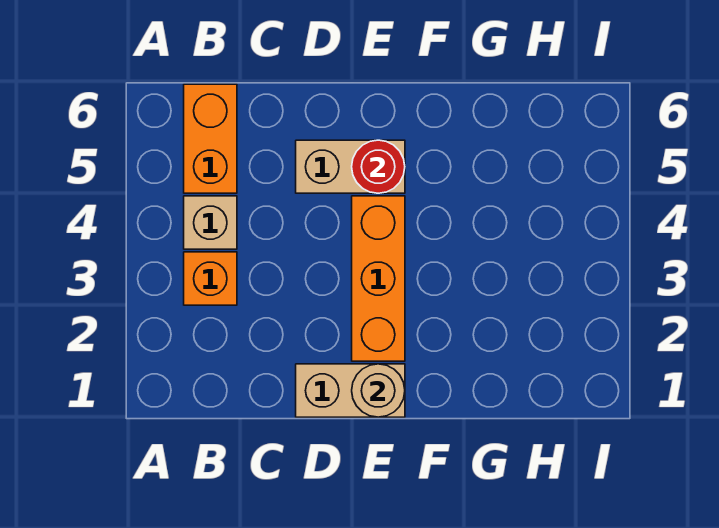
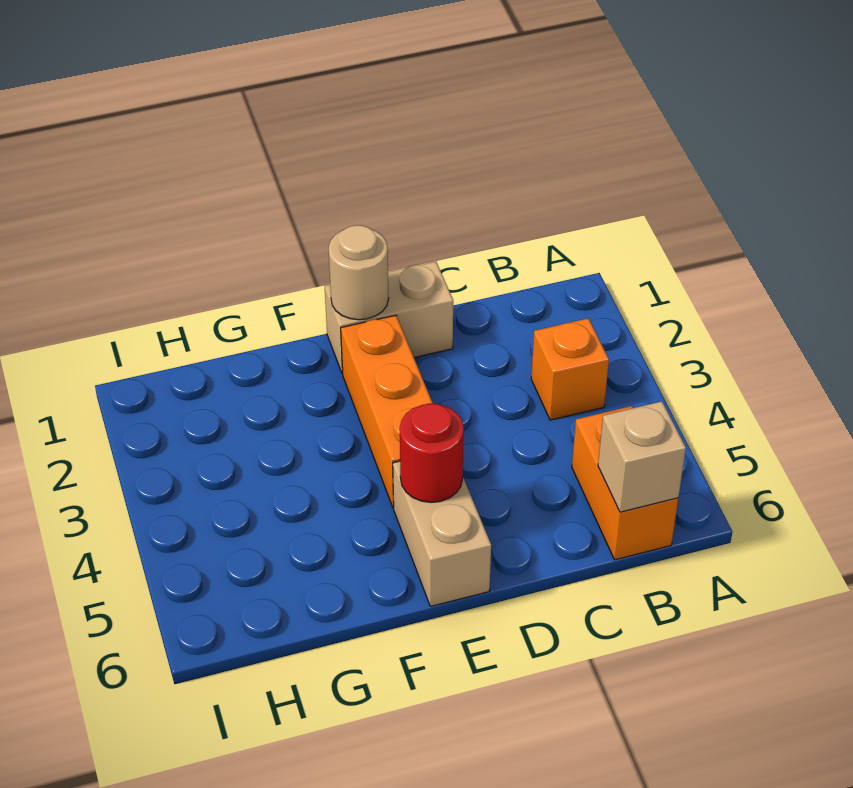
tan 1x1 brick [184,196,237,249] -> tan 1x1 brick moved to [598,401,686,512]
tan 1x2 brick [296,140,405,193] -> tan 1x2 brick turned to [393,461,491,606]

